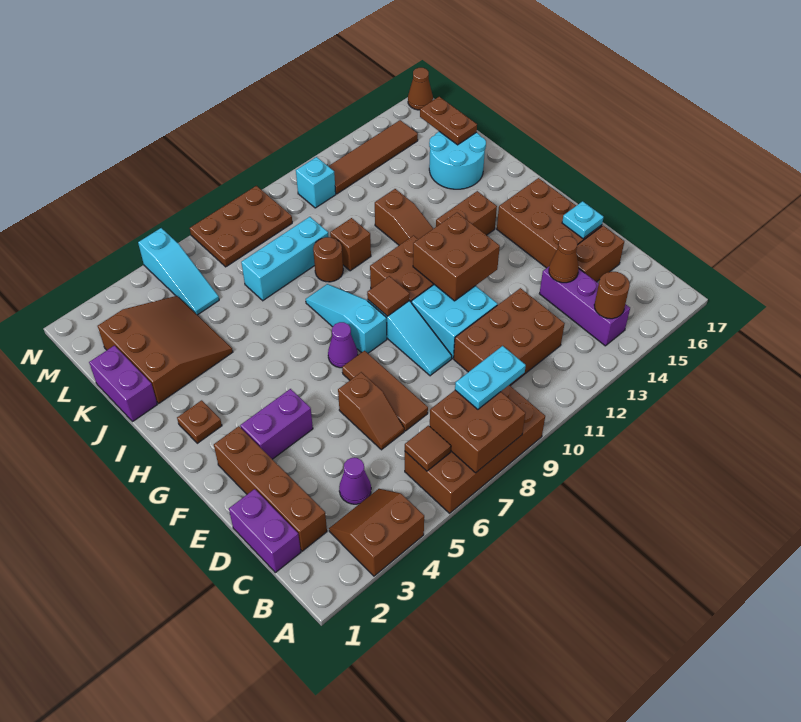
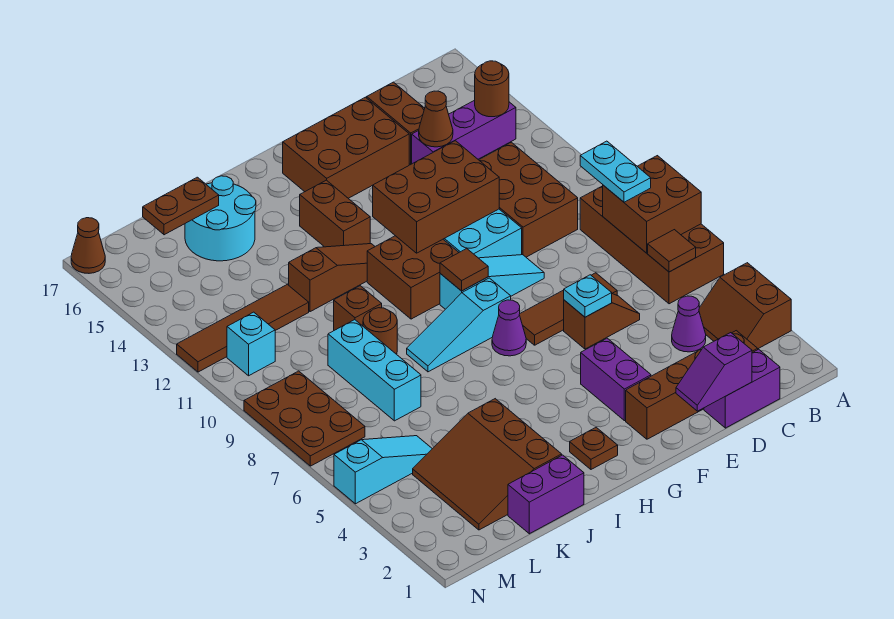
none -> purple 1x2 slope [676,333,752,411]
cyan 1x1 plate [562,201,604,239] -> cyan 1x1 plate moved to [564,275,612,317]
brown 2x2 brick [413,213,500,301] -> brown 2x3 brick [373,141,499,253]
brown 3x3 slope [98,296,233,403] -> brown 3x3 slope turned to [413,399,562,530]
brown 1x4 tile [328,120,418,194] -> brown 1x4 tile turned to [177,284,309,372]

